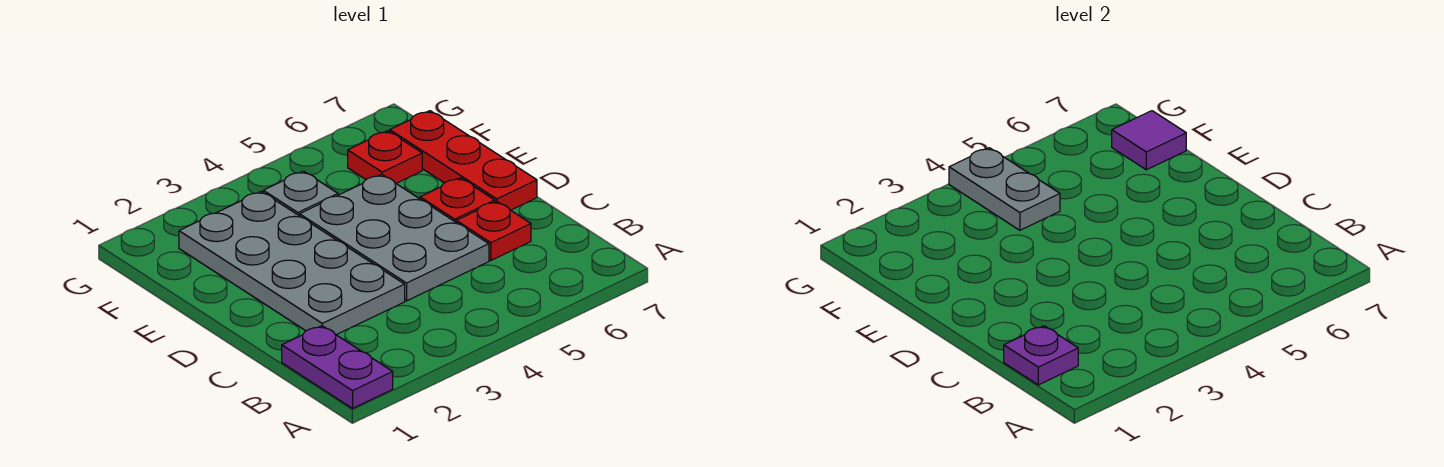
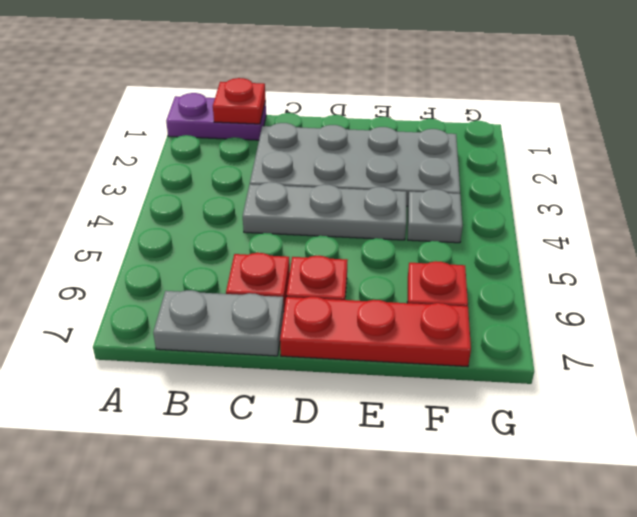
purple 1x1 plate [1004,326,1078,385] -> red 1x1 plate [213,78,266,124]
grey 2x3 plate [300,175,489,301] -> grey 1x3 plate [243,182,406,240]
grey 1x2 plate [949,148,1060,230] -> grey 1x2 plate moved to [153,290,284,356]
purple 1x1 tile [1112,111,1186,170] -> none

